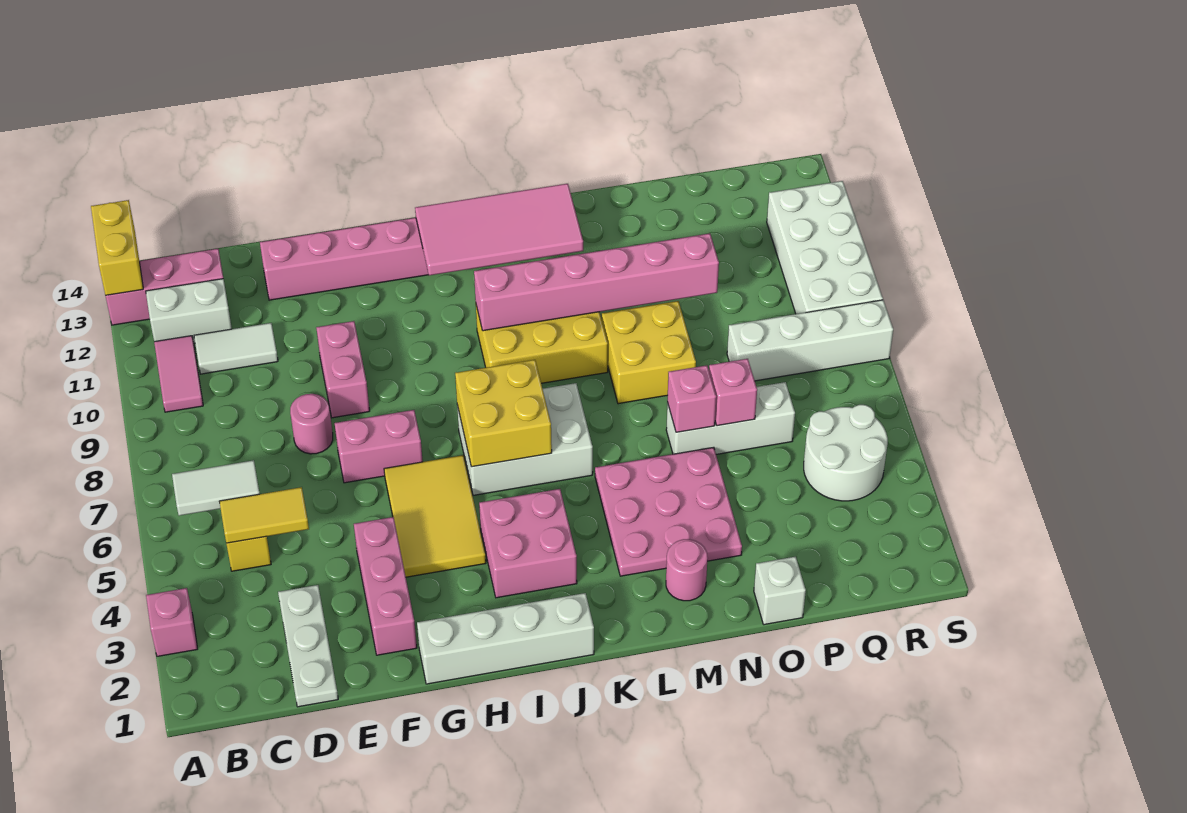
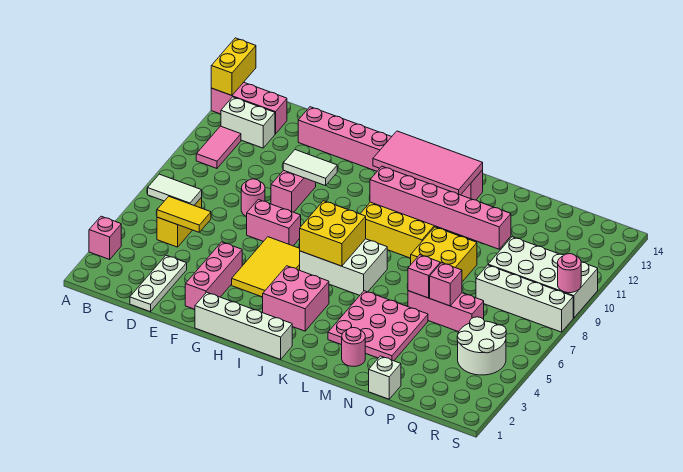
white 1x2 tile [194,323,278,374] -> white 1x2 tile moved to [283,150,337,186]
white 1x3 brick [666,382,795,454] -> pink 1x3 brick [408,291,484,332]
white 2x4 brick [767,181,883,314] -> white 2x4 brick turned to [488,237,598,318]
none -> pink 1x1 round brick [558,254,581,293]

